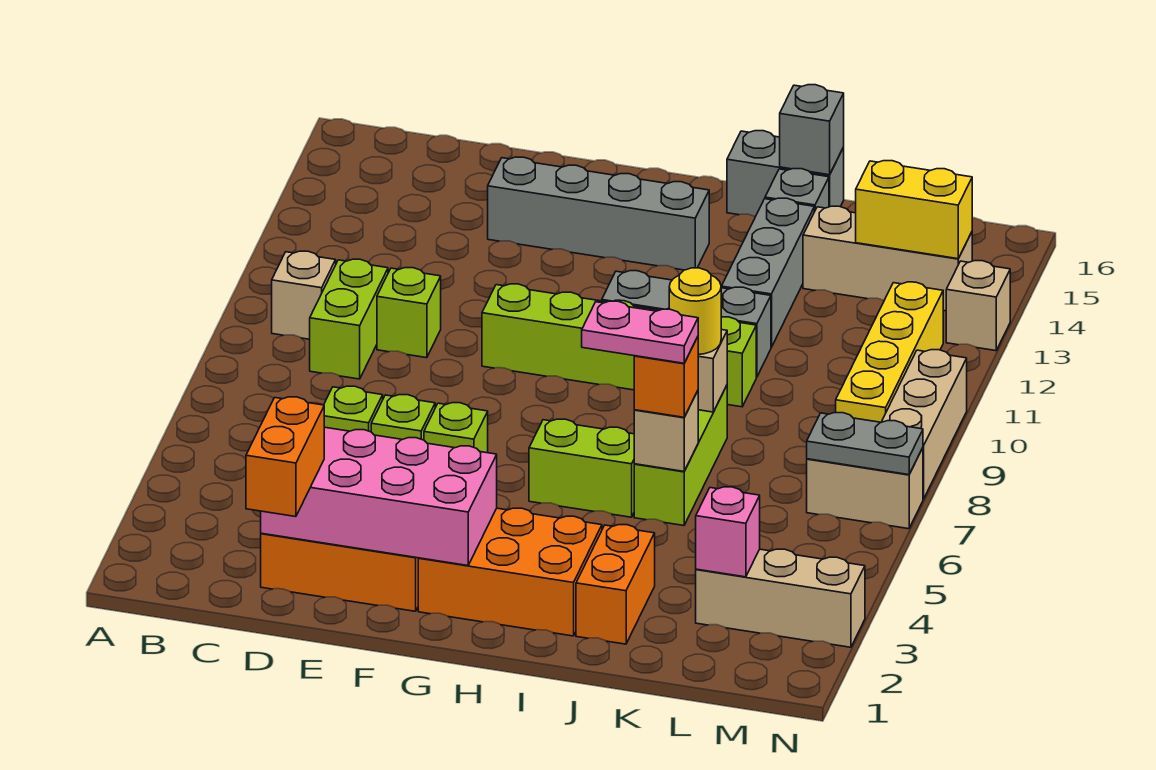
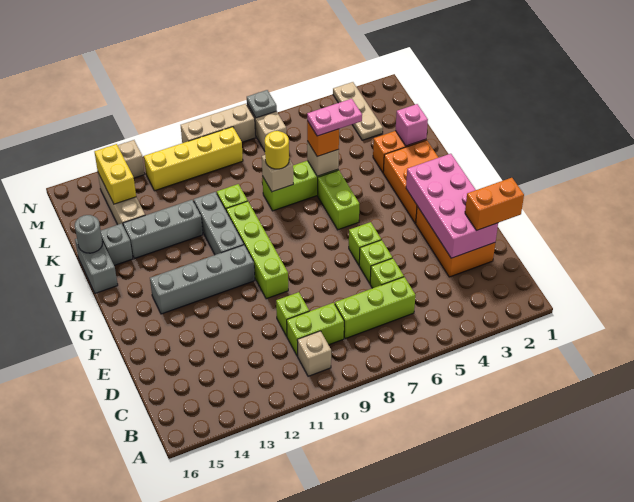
none -> lime 1x3 brick [335,277,415,339]
grey 1x4 brick [488,157,709,270] -> grey 1x4 brick turned to [150,245,255,314]
pink 1x2 plate [582,301,698,363] -> pink 1x2 plate turned to [307,99,362,136]
grey 1x1 brick [780,85,844,175] -> grey 1x1 round brick [75,215,103,253]
tan 1x3 brick [696,549,865,647] -> tan 1x3 plate [333,82,383,140]
pink 1x1 brick [696,487,760,577] -> pink 1x1 brick moved to [395,104,428,146]
grey 1x2 plate [807,413,923,475] -> grey 1x1 plate [247,90,277,118]

